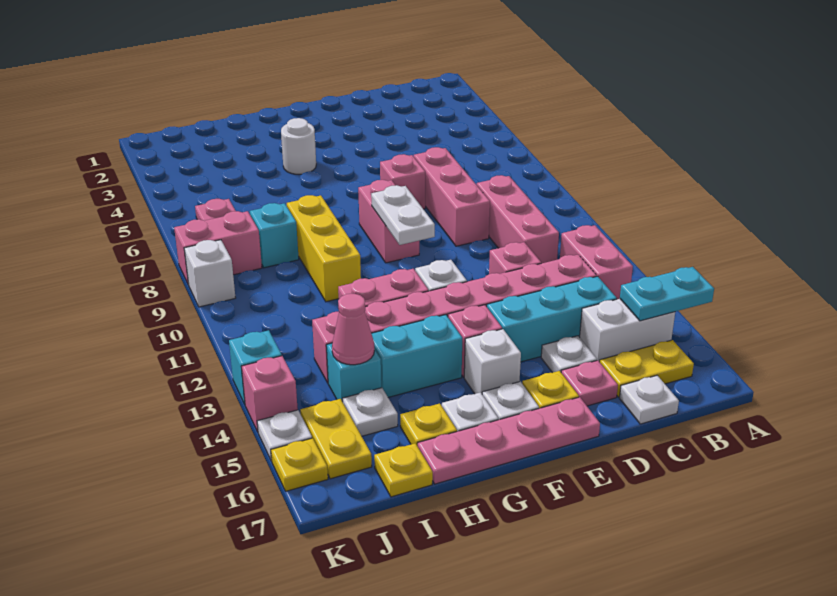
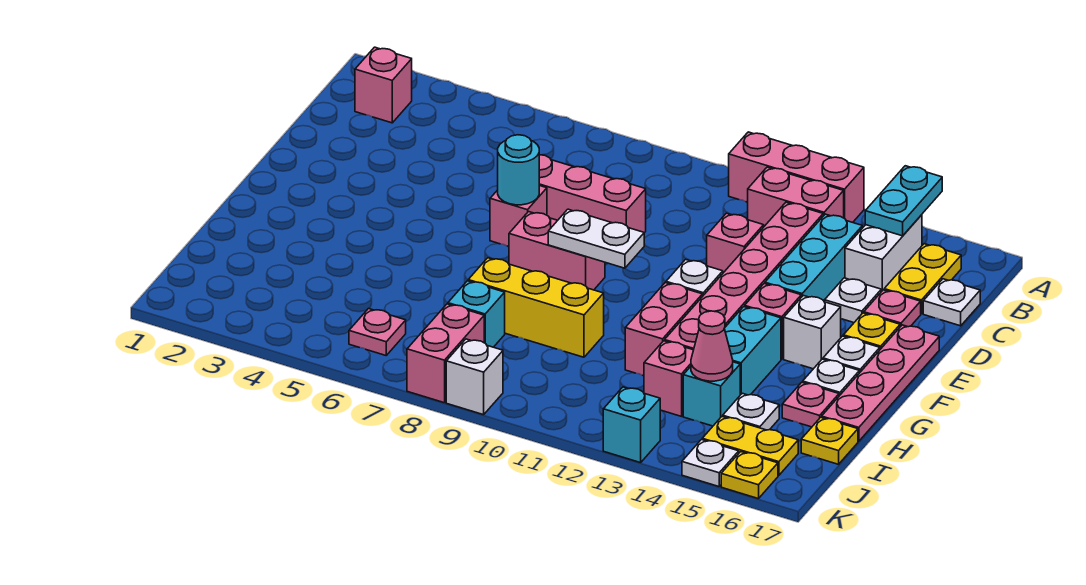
pink 1x3 brick [477,175,559,263] -> pink 1x3 brick moved to [729,132,864,222]
none -> cyan 1x1 round brick [498,135,539,205]
white 1x1 round brick [281,118,316,174] -> none
yellow 1x1 plate [400,403,457,446] -> pink 1x1 plate [782,382,839,427]
pink 1x1 brick [241,356,298,432] -> pink 1x1 brick moved to [355,47,412,123]

